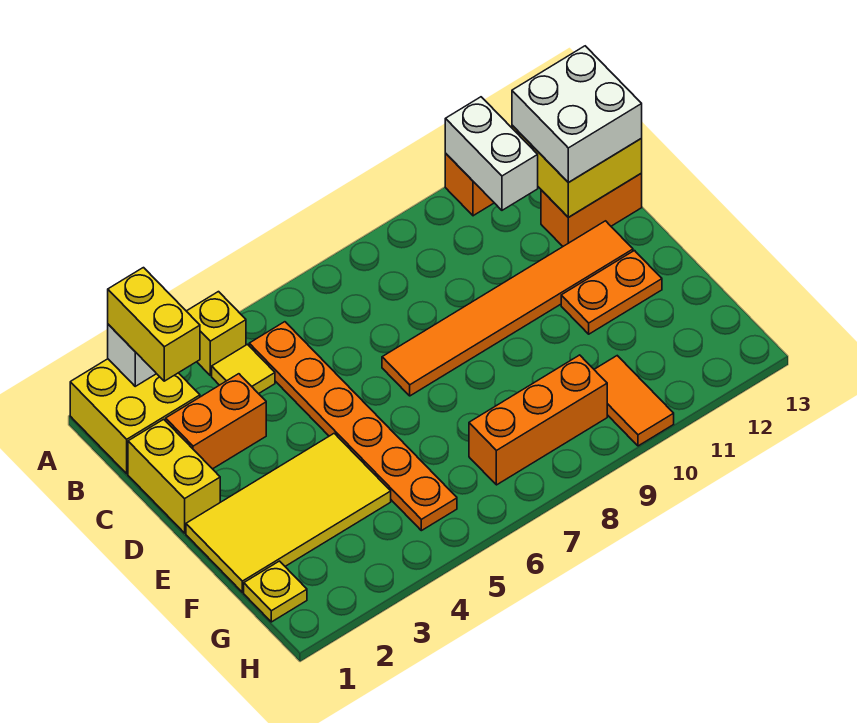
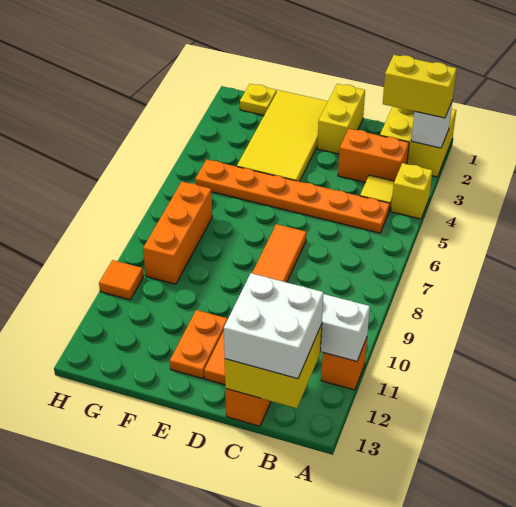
yellow 1x2 brick [128,419,220,533] -> yellow 1x2 brick turned to [317,84,365,154]
orange 1x2 brick [166,374,266,469] -> orange 1x2 brick turned to [338,129,409,183]
orange 1x2 tile [594,356,674,446] -> orange 1x1 tile [99,260,143,300]

